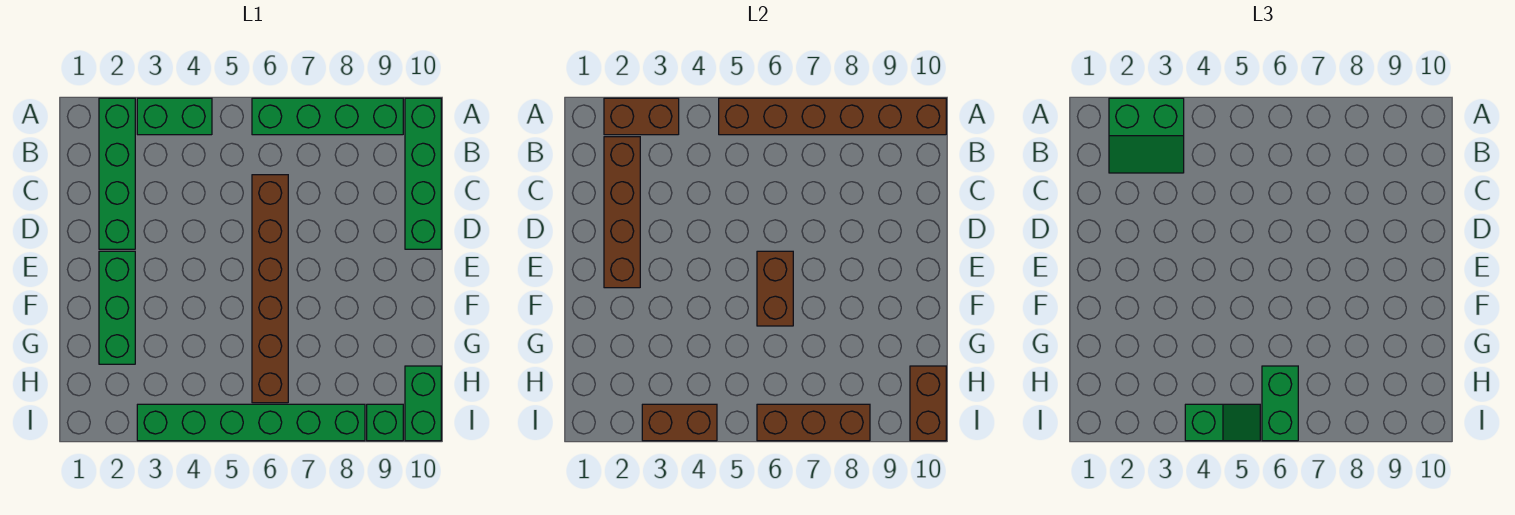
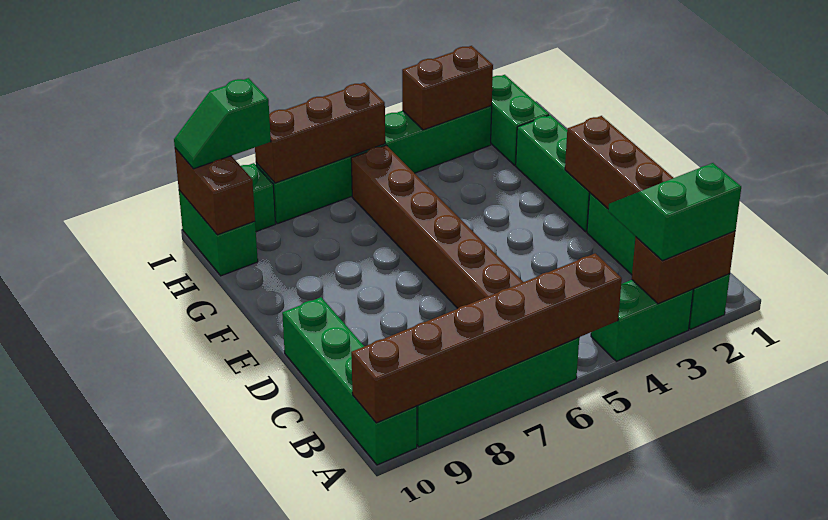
brown 1x2 brick [757,251,793,326] -> none
green 1x2 brick [1262,366,1298,441] -> green 1x2 brick moved to [491,75,549,165]
green 1x2 slope [1185,404,1260,441] -> green 1x2 slope moved to [174,78,271,169]

